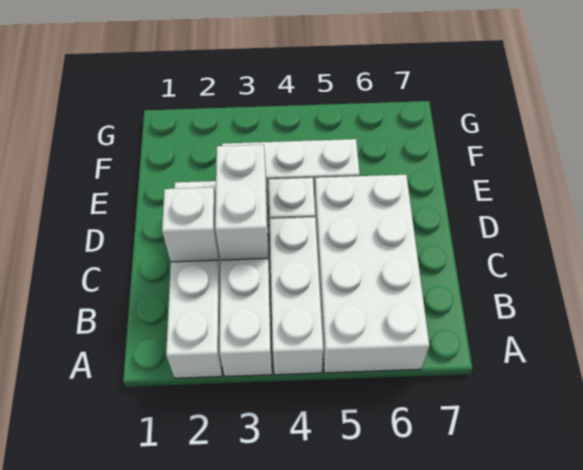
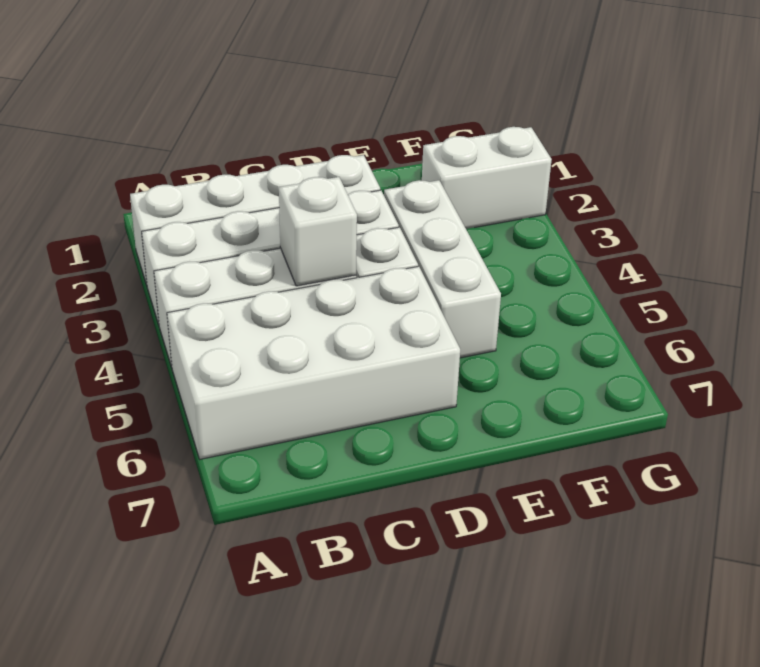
white 1x1 brick [162,187,218,262] -> white 1x1 brick moved to [279,177,357,286]
white 1x2 brick [215,145,268,260] -> white 1x2 brick moved to [422,127,552,229]

